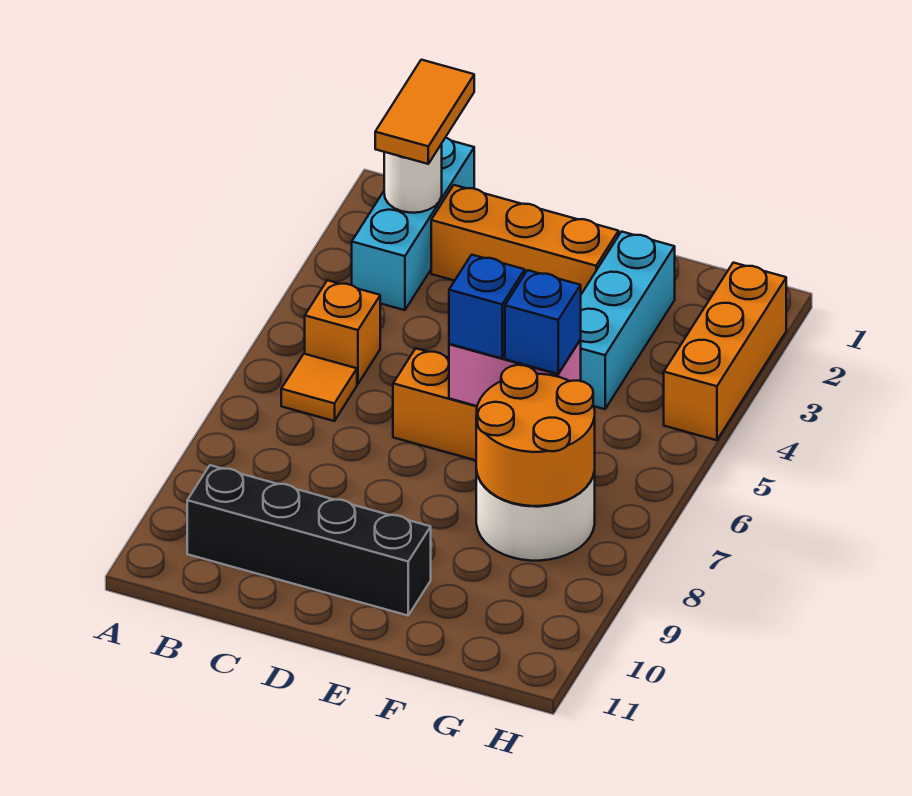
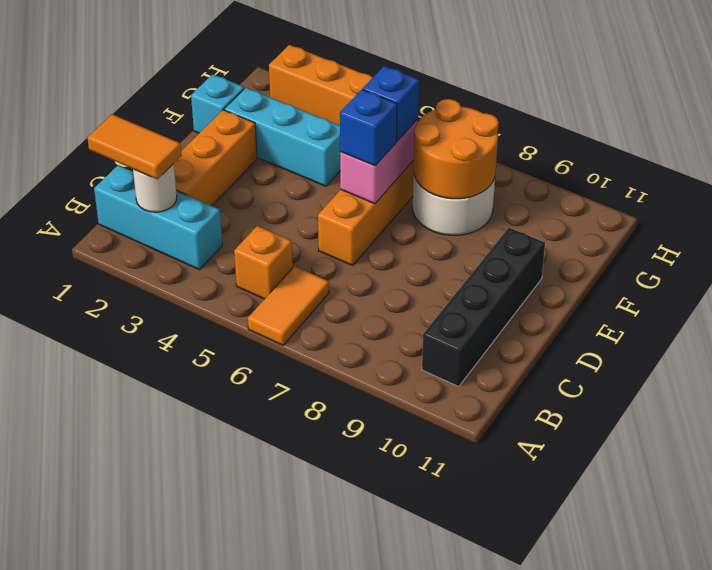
orange 1x1 tile [281,354,357,421] -> orange 1x2 tile [248,266,329,345]
none -> cyan 1x1 brick [191,74,244,133]

